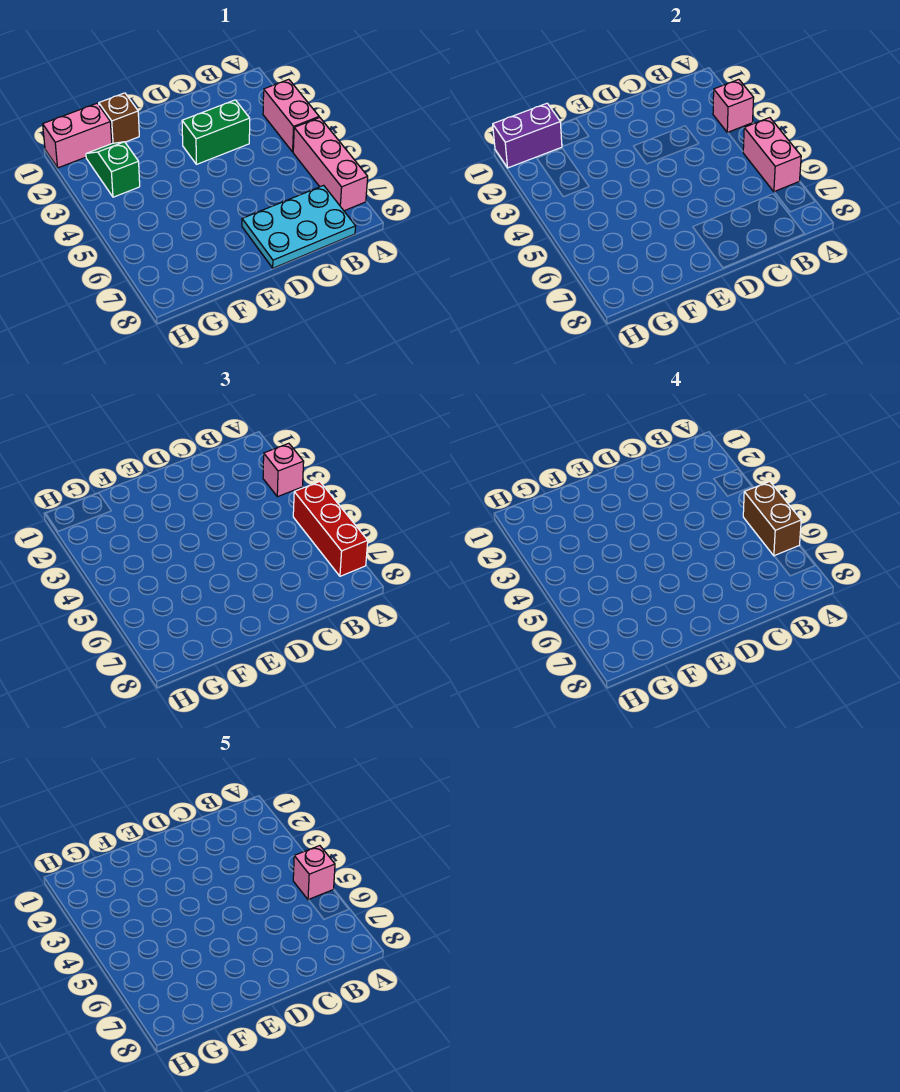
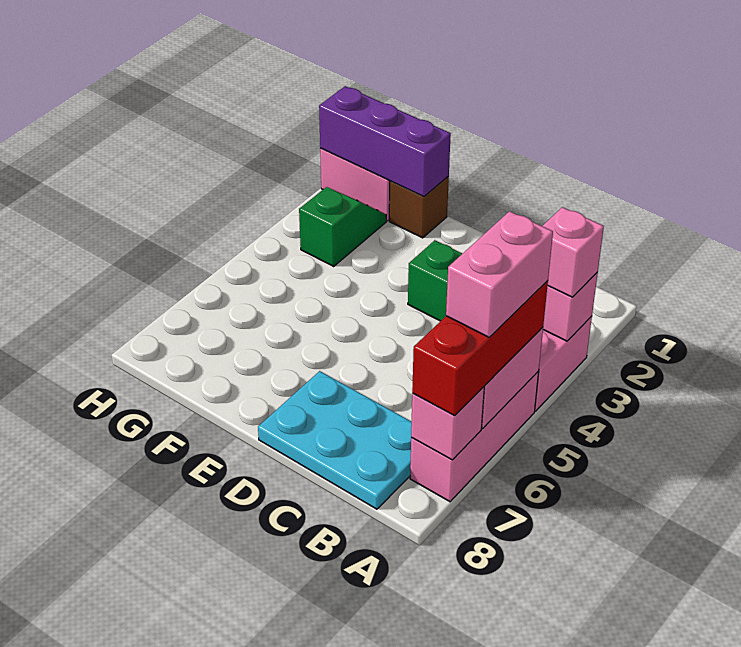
brown 1x2 brick [743,482,801,556] -> pink 1x2 brick [446,211,553,337]
pink 1x1 brick [293,846,335,900] -> pink 1x1 brick moved to [411,387,484,460]
purple 1x2 brick [493,103,562,168] -> purple 1x3 brick [319,86,451,197]

